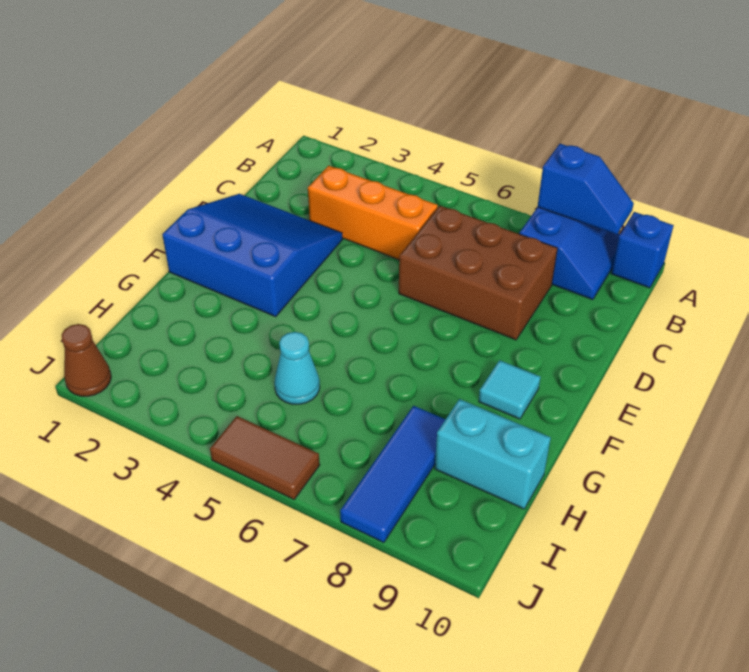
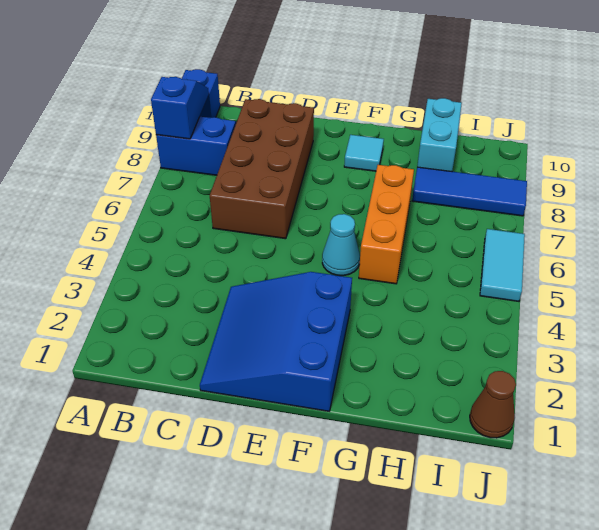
orange 1x3 brick [308,166,438,260] -> orange 1x3 brick moved to [359,165,414,284]
brown 2x3 brick [399,206,557,340] -> brown 2x4 brick [210,99,314,239]
cyan 1x1 cone [274,332,320,404] -> cyan 1x1 cone moved to [322,214,360,276]
brown 1x2 tile [210,416,320,499] -> cyan 1x2 tile [480,229,525,301]

